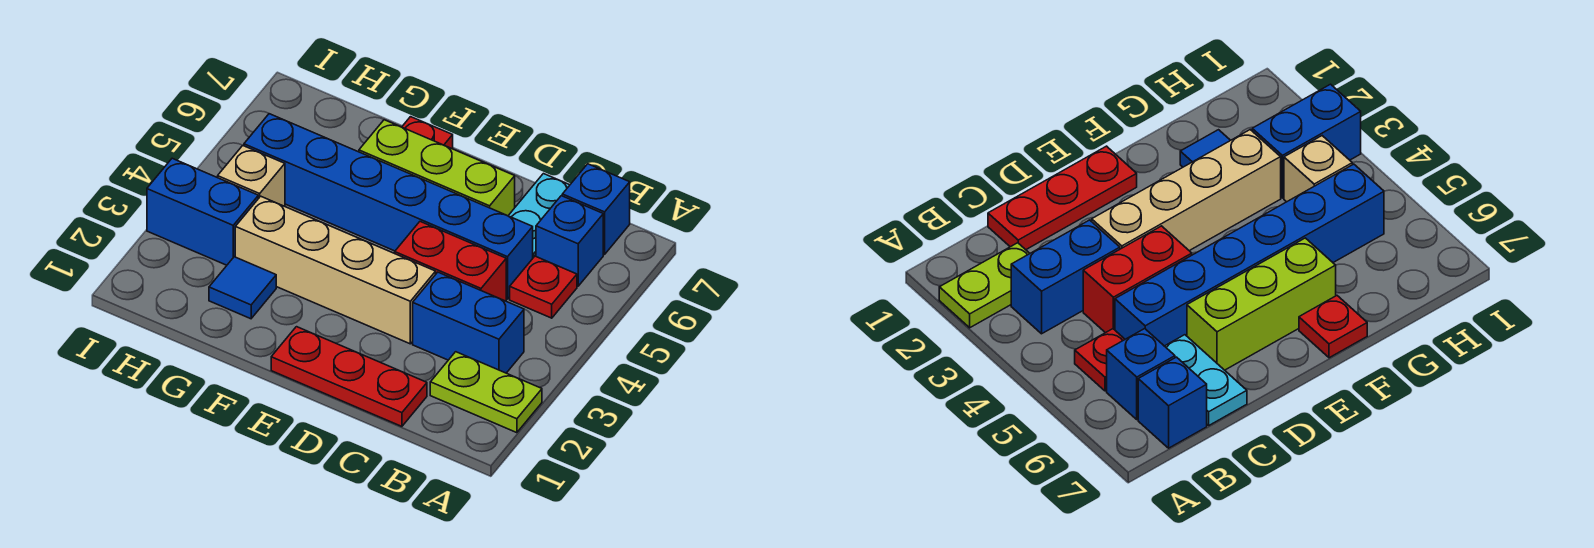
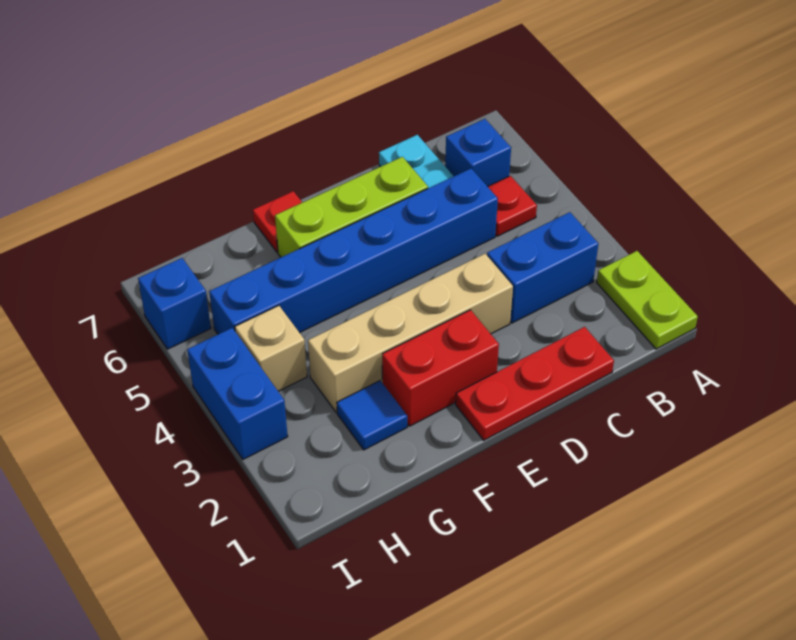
lime 1x2 plate [430,352,542,433] -> lime 1x2 plate turned to [597,251,698,349]
blue 1x1 brick [562,164,630,254] -> blue 1x1 brick moved to [138,258,211,349]
red 1x2 brick [395,222,506,301] -> red 1x2 brick moved to [382,310,499,426]
blue 1x2 brick [147,158,258,265] -> blue 1x2 brick turned to [187,328,288,459]

